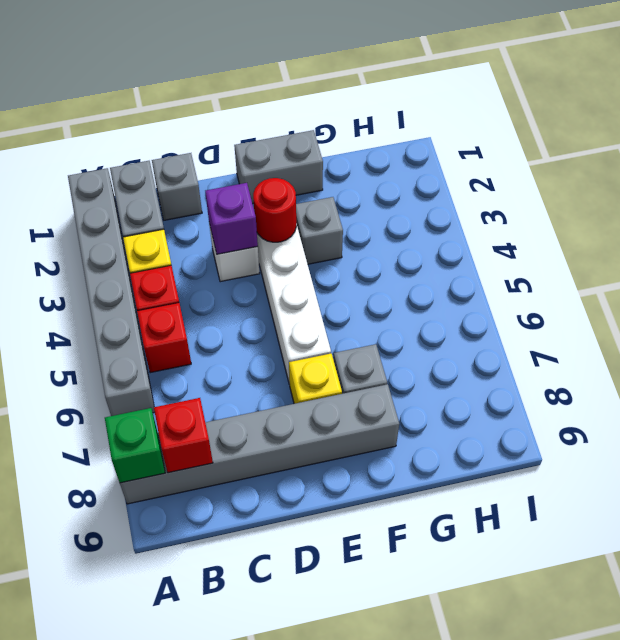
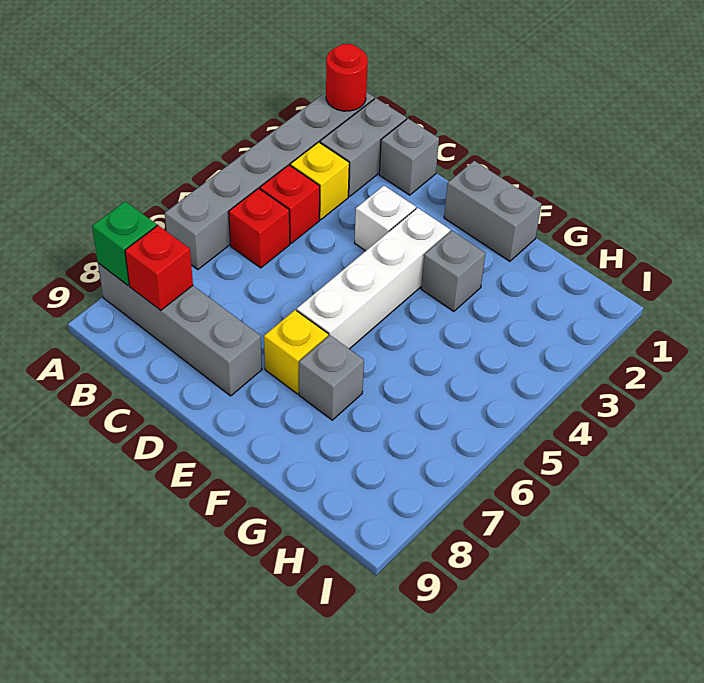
grey 1x6 brick [120,384,399,504] -> grey 1x4 brick [98,263,262,396]
purple 1x1 brick [205,183,258,254] -> none
red 1x1 round brick [253,178,296,242] -> red 1x1 round brick moved to [326,44,368,111]

